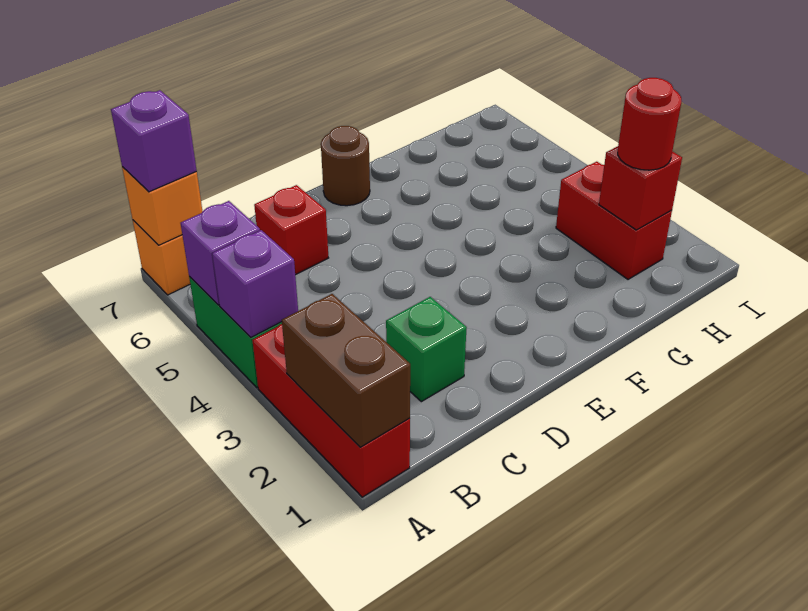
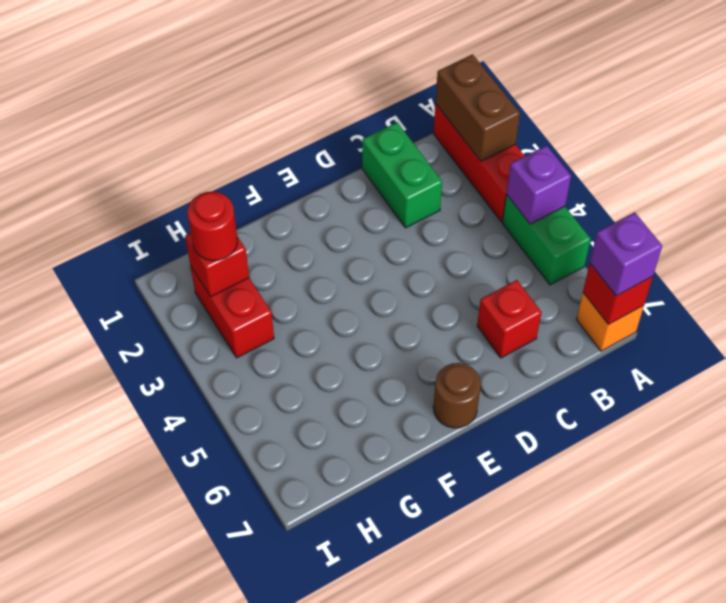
purple 1x1 brick [181,201,260,305] -> none
orange 1x1 brick [122,167,203,245] -> red 1x1 brick [583,264,653,325]
green 1x1 brick [386,297,467,402] -> green 1x2 brick [362,122,442,228]

